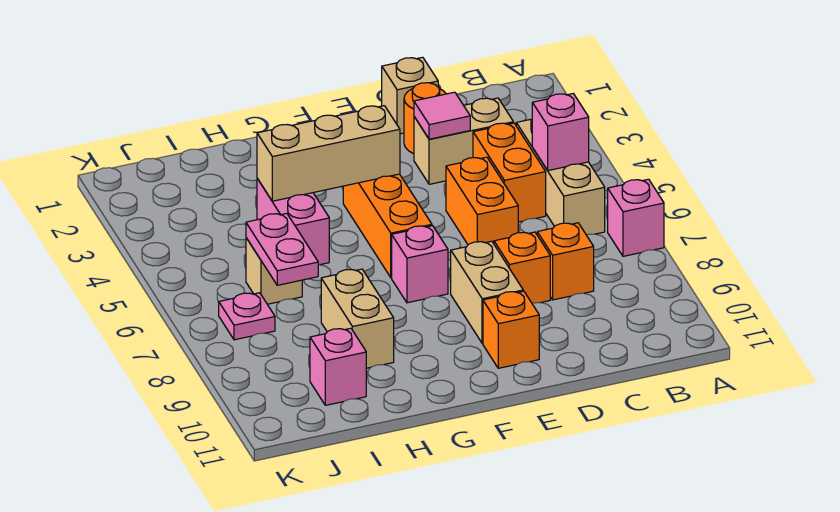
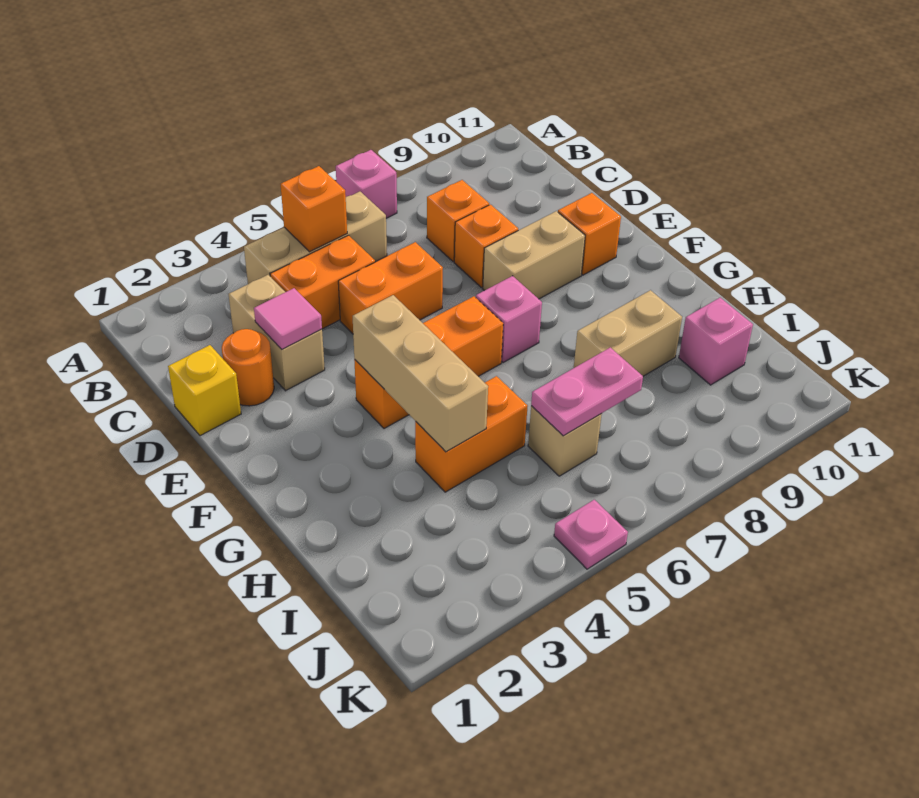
pink 1x1 brick [532,94,589,171] -> orange 1x1 brick [281,166,347,252]
tan 1x1 brick [382,57,438,134] -> yellow 1x1 brick [168,345,241,436]
pink 1x2 brick [257,178,329,265] -> orange 1x2 brick [415,376,528,492]
pink 1x1 plate [219,293,275,340] -> pink 1x1 plate moved to [554,500,628,569]

